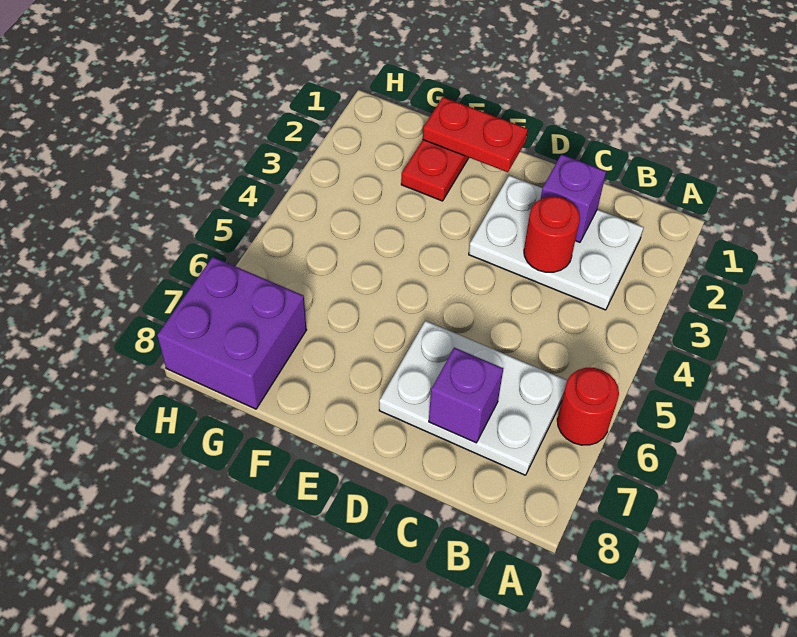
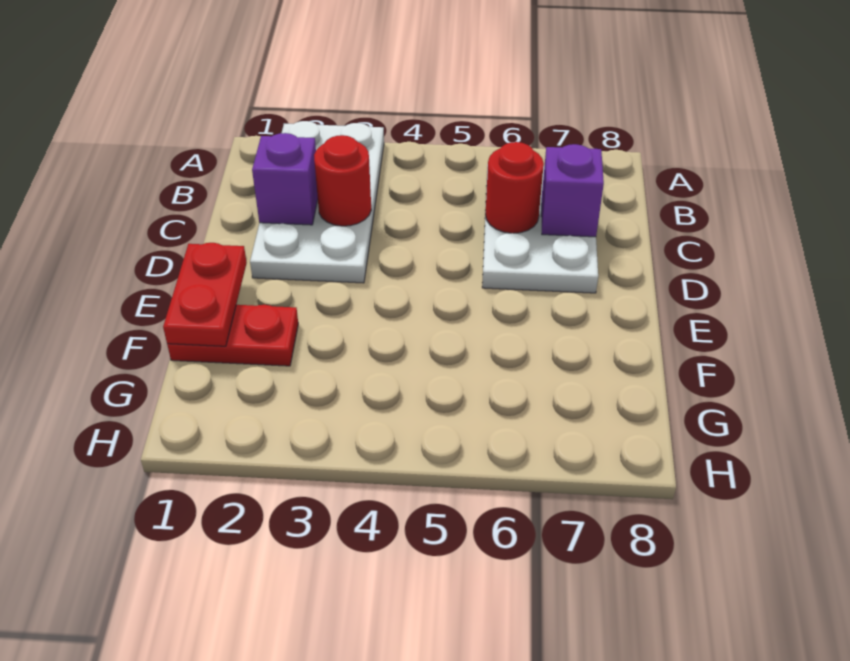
red 1x1 round brick [557,368,619,445] -> red 1x1 round brick moved to [485,142,544,233]
white 2x3 plate [469,175,644,310] -> white 2x4 plate [250,121,384,283]
purple 2x2 brick [157,257,307,409] -> none

